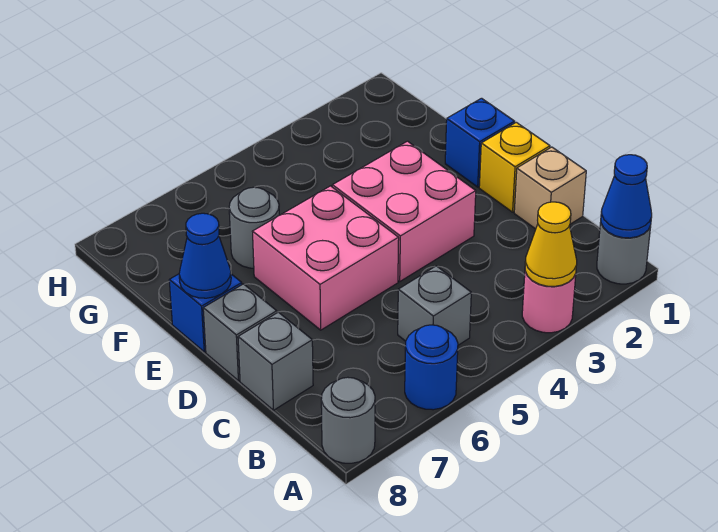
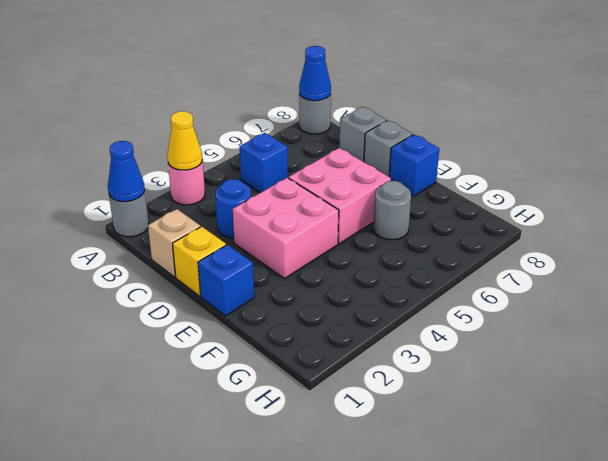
blue 1x1 round brick [405,325,458,410] -> blue 1x1 round brick moved to [215,179,251,238]
grey 1x1 brick [398,266,471,345] -> blue 1x1 brick [239,133,288,193]
blue 1x1 cone [179,213,231,298] -> blue 1x1 cone moved to [299,46,331,101]

